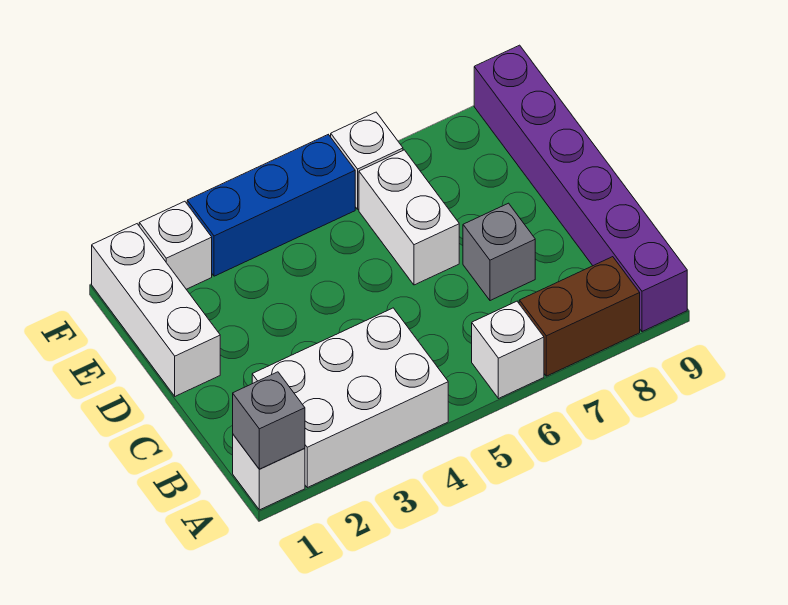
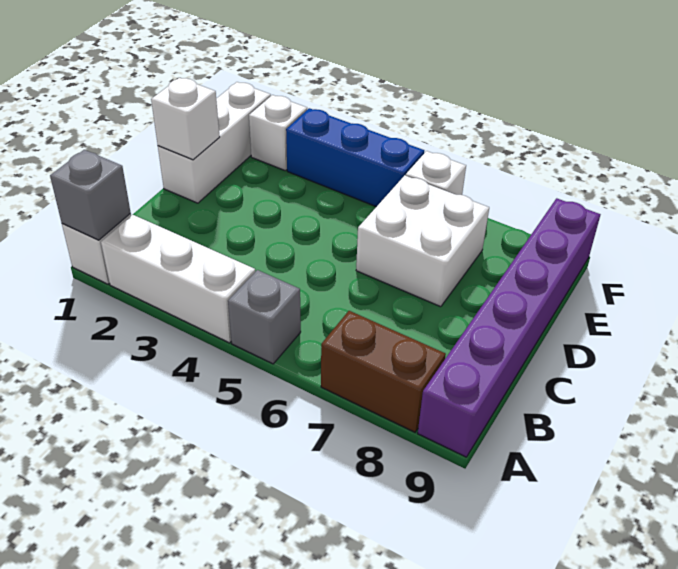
white 2x3 brick [252,308,448,488] -> white 1x3 brick [101,215,255,343]
white 1x1 brick [472,301,544,399] -> white 1x1 brick moved to [151,78,220,160]
grey 1x1 brick [463,203,535,301] -> grey 1x1 brick moved to [228,270,301,364]
white 1x2 brick [359,150,459,285] -> white 2x2 brick [356,175,489,307]

